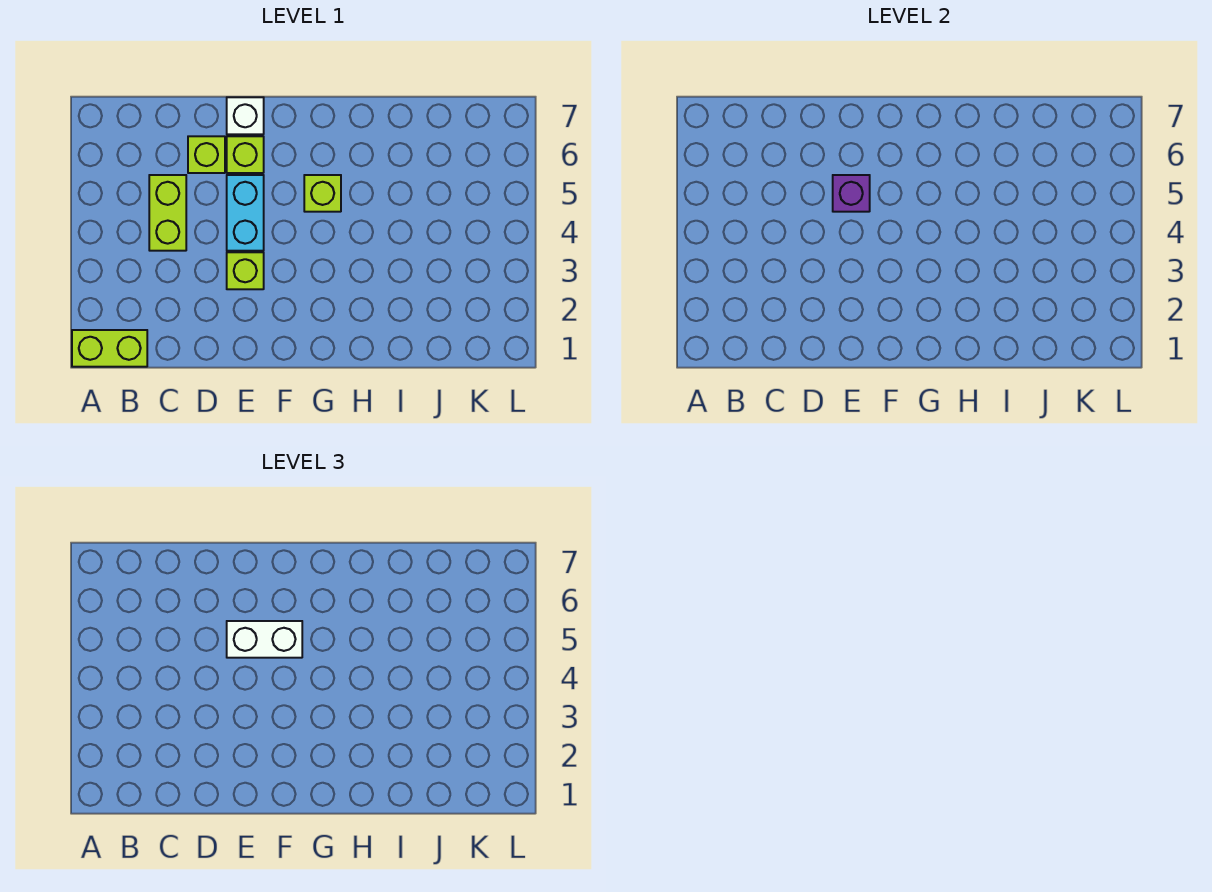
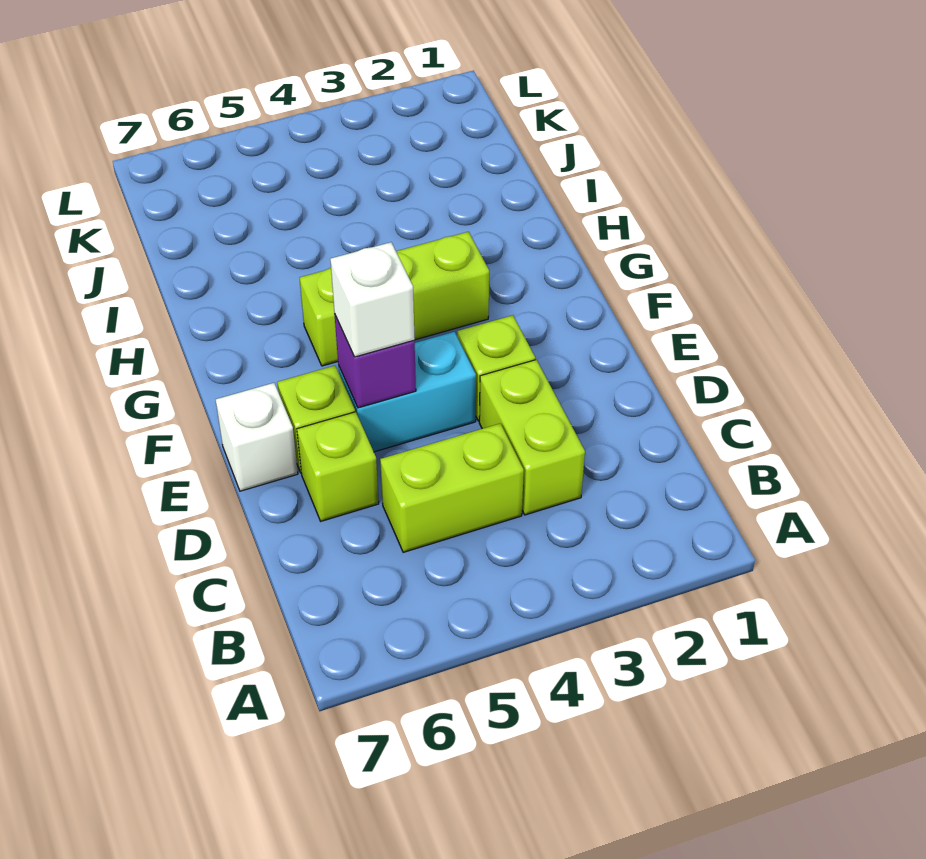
lime 1x2 brick [72,330,147,367] -> lime 1x2 brick moved to [479,360,585,515]
white 1x2 brick [227,621,302,658] -> white 1x1 brick [330,242,415,357]
lime 1x1 brick [304,175,341,212] -> lime 1x3 brick [300,232,489,366]

